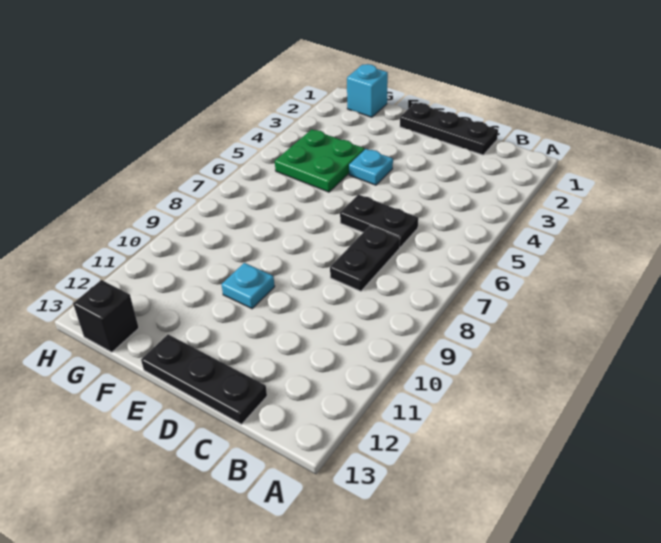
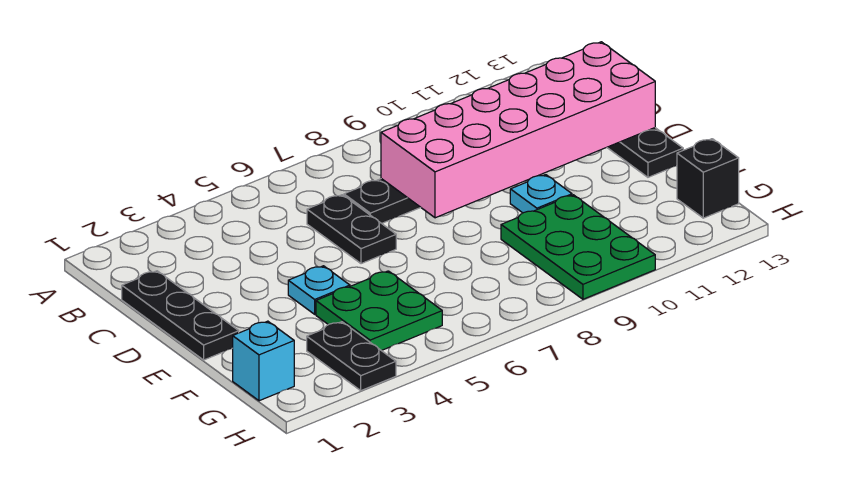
none -> pink 2x6 brick [381,42,655,218]
none -> green 2x3 plate [501,195,655,299]
none -> black 1x2 plate [307,322,396,390]

